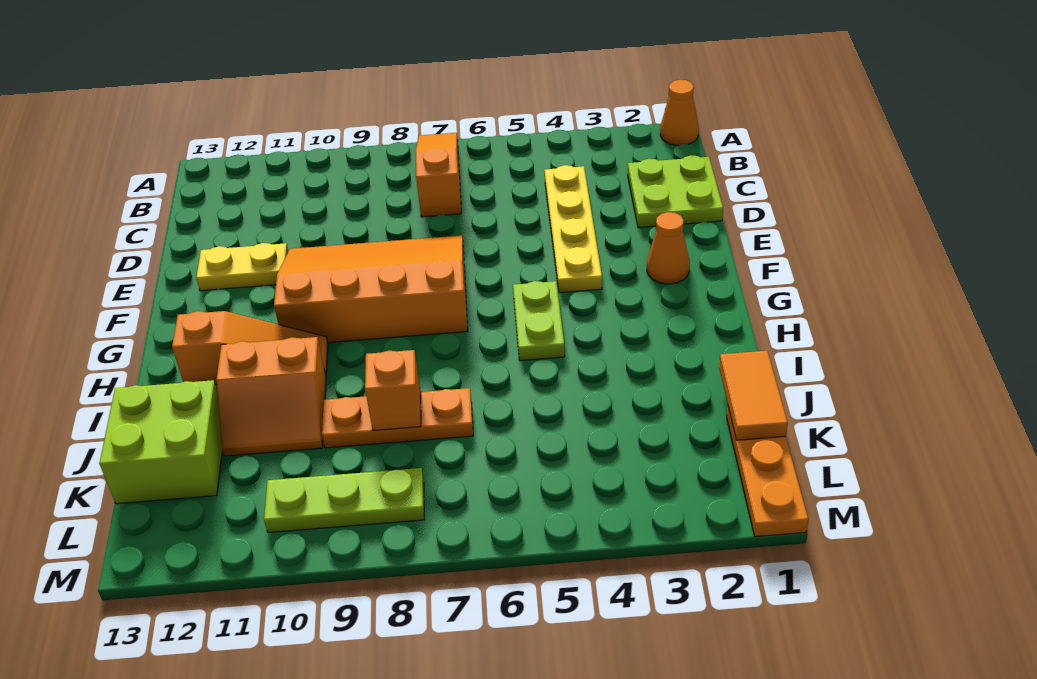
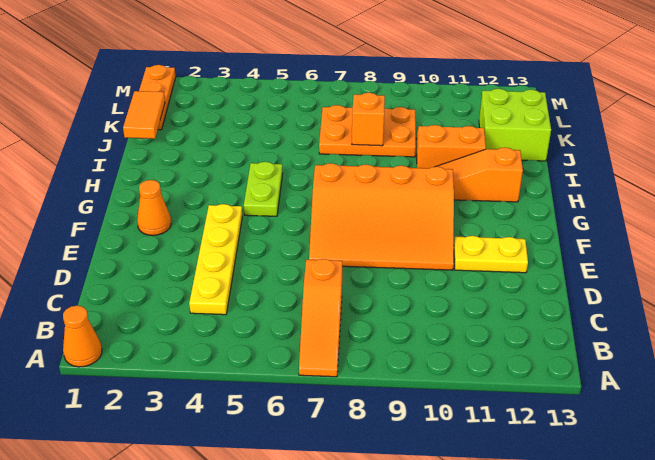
lime 2x2 plate [628,155,723,228] -> none
orange 1x3 plate [322,388,473,448] -> orange 2x3 plate [319,105,416,157]
lime 1x3 plate [264,468,424,533] -> none

